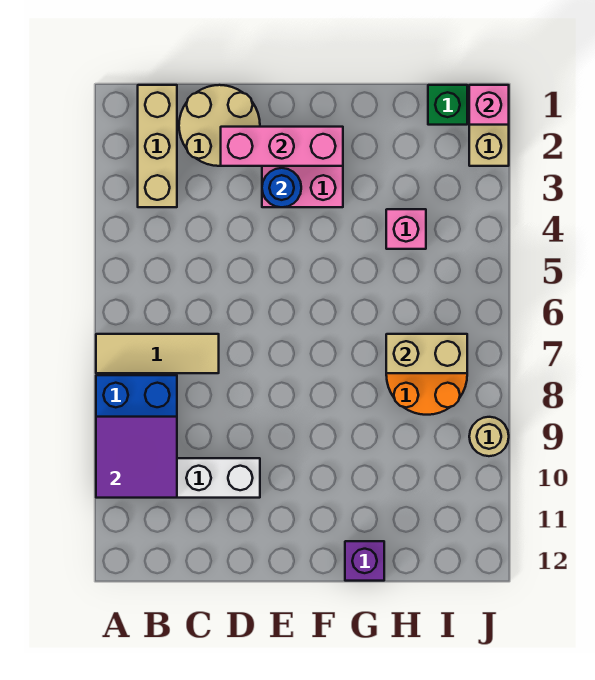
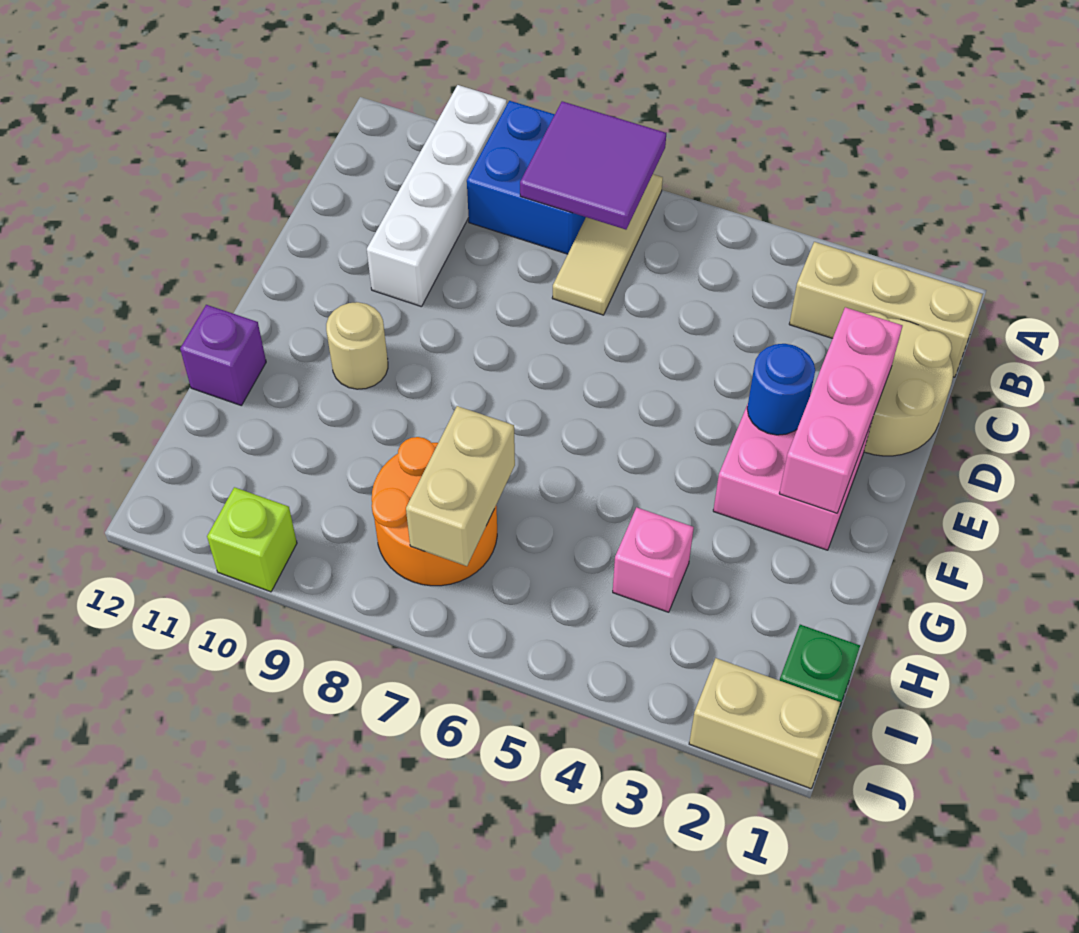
purple 2x2 tile [96,417,177,498] -> purple 2x2 tile moved to [520,101,666,230]
pink 1x1 brick [469,85,509,125] -> none
tan 1x1 round brick [469,417,509,456] -> tan 1x1 round brick moved to [326,302,388,389]
none -> lime 1x1 brick [207,487,297,592]

